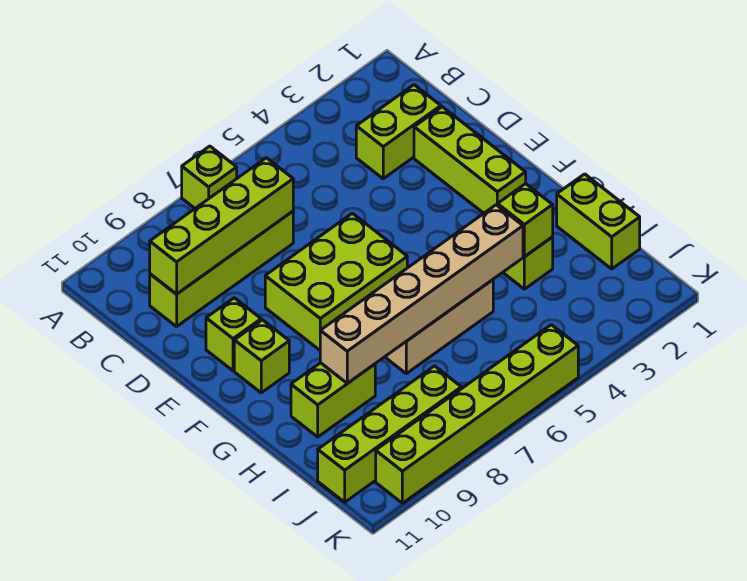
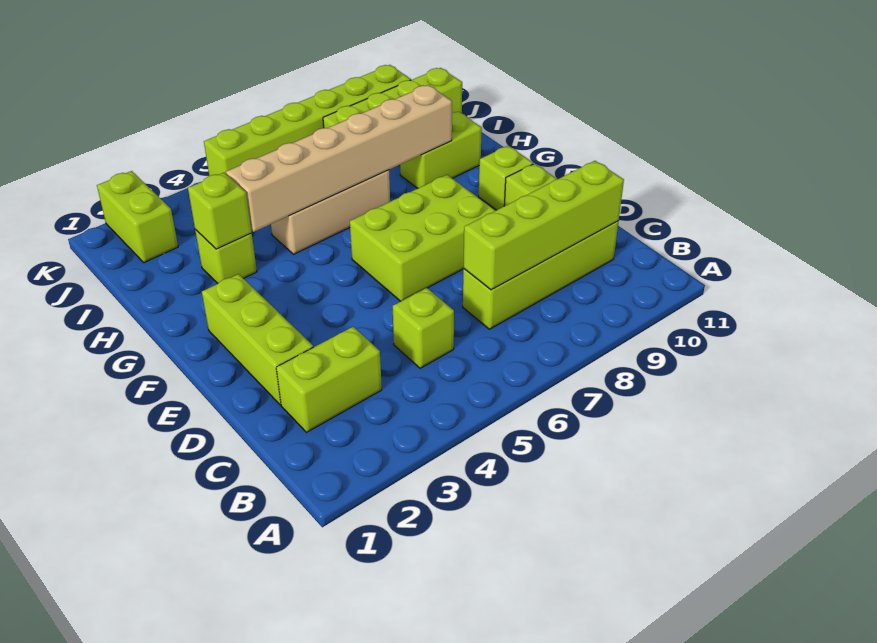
lime 1x1 brick [182,146,237,208] -> lime 1x1 brick moved to [393,288,454,368]
lime 1x2 brick [557,174,640,269] -> lime 1x2 brick moved to [97,171,178,262]

